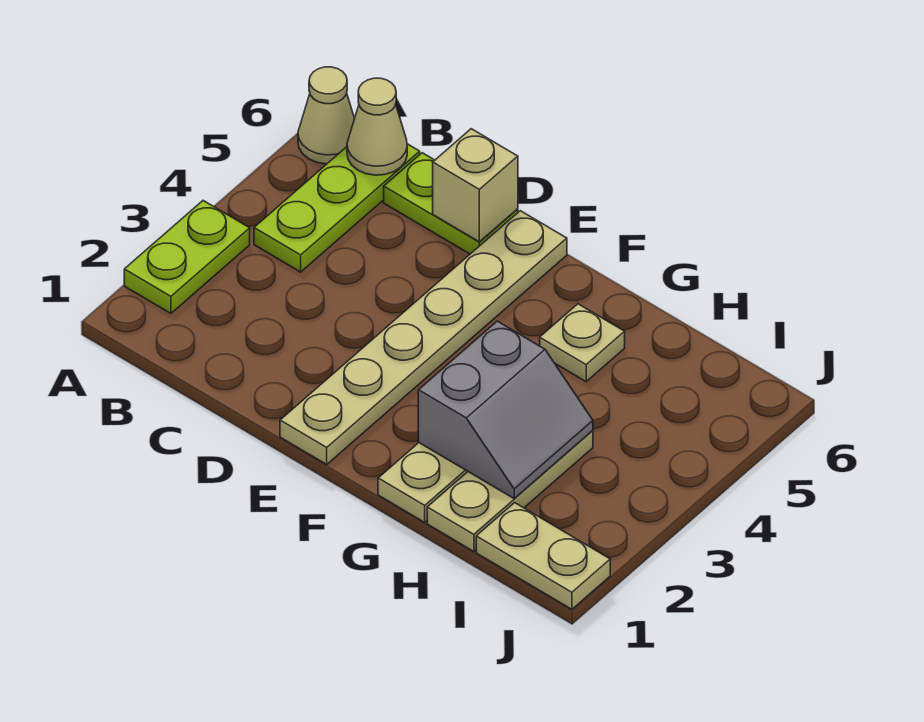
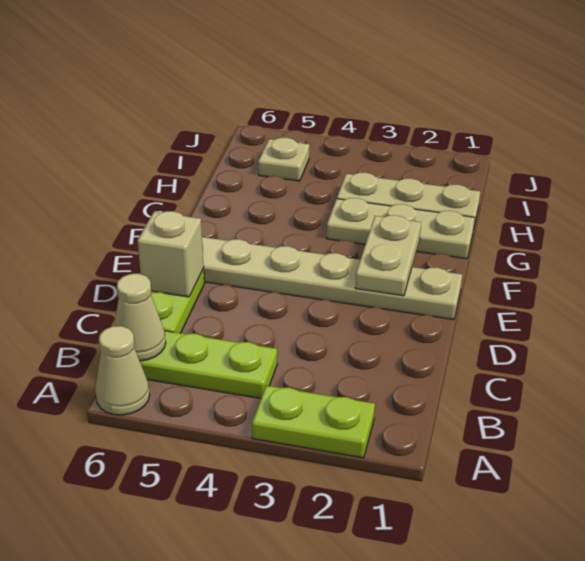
grey 2x2 slope [418,321,593,499] -> none
tan 1x1 plate [540,304,625,382] -> tan 1x1 plate moved to [258,138,309,181]
tan 1x2 plate [476,503,610,609] -> tan 1x2 plate moved to [355,215,421,296]

